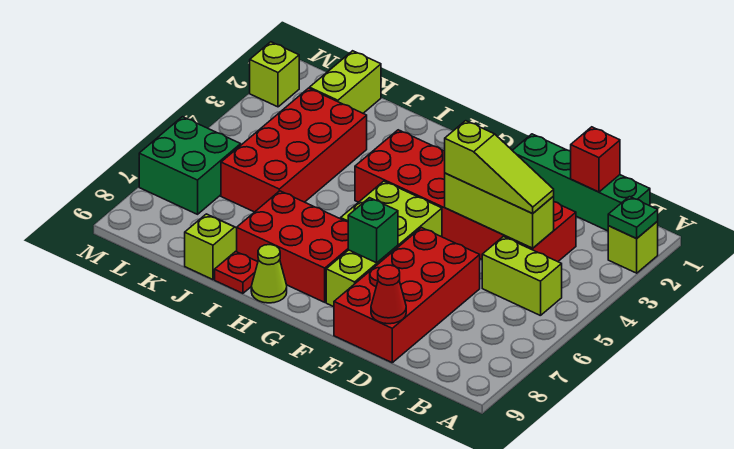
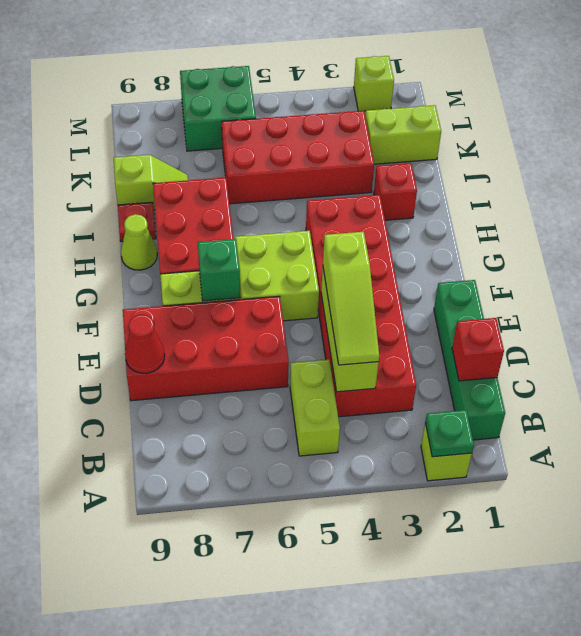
none -> red 1x1 brick [374,163,417,220]

